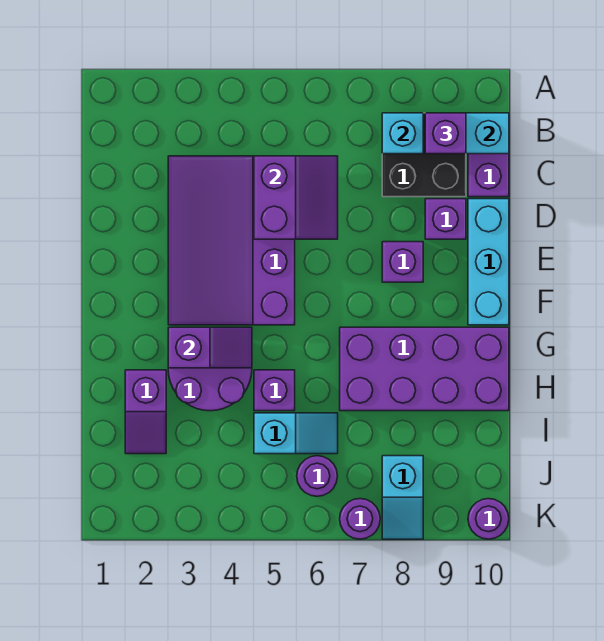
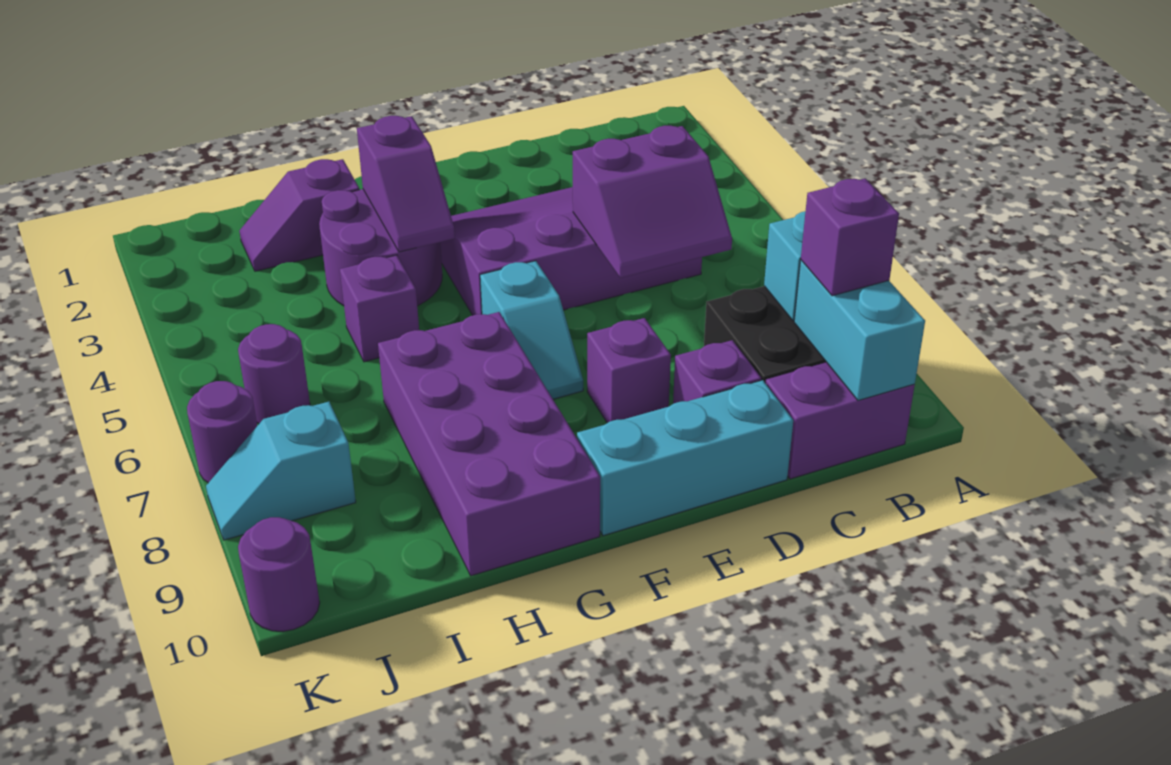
cyan 1x2 slope [254,413,338,454] -> cyan 1x2 slope moved to [480,261,583,399]

